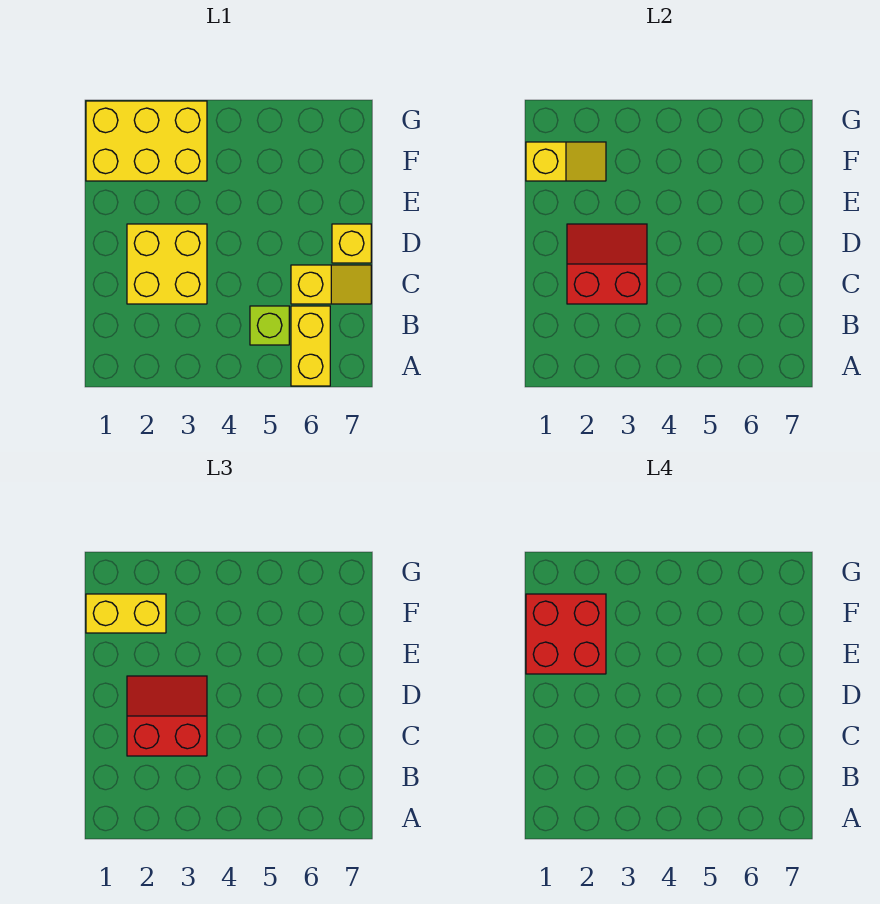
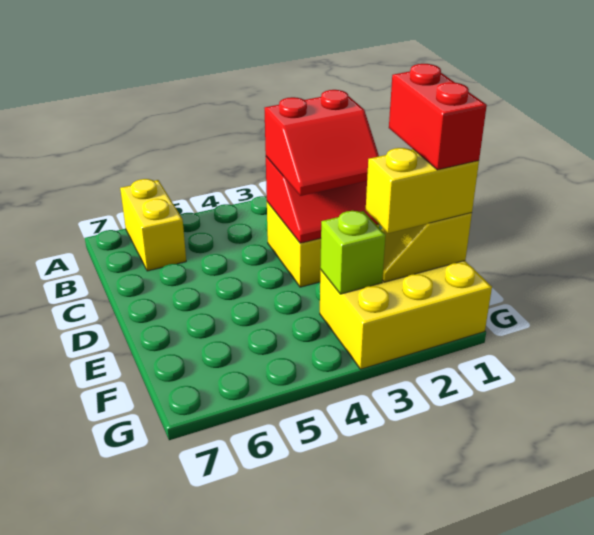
lime 1x1 brick [250,306,289,345] -> lime 1x1 brick moved to [320,211,386,294]
yellow 1x2 slope [291,265,371,304] -> none
yellow 1x1 brick [332,224,371,263] -> none
red 2x2 brick [526,594,606,674] -> red 1x2 brick [389,64,487,170]

